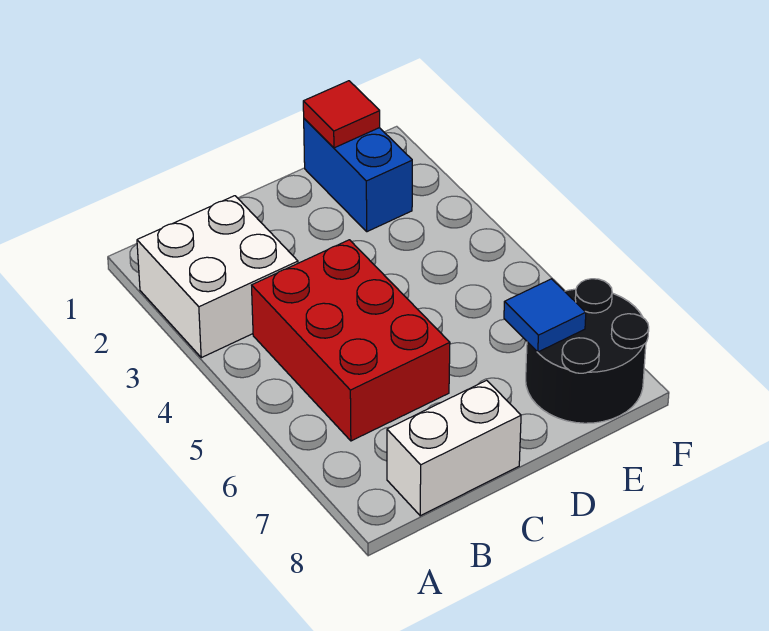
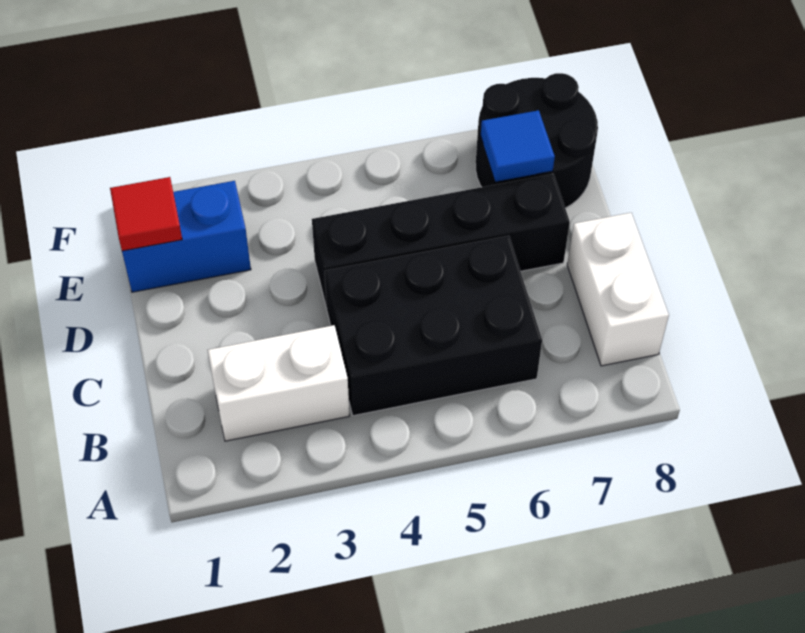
white 2x2 brick [137,196,298,358] -> white 1x2 brick [208,325,349,441]
red 2x3 brick [252,240,450,441] -> black 2x3 brick [325,236,542,416]
none -> black 1x4 brick [312,174,570,308]

